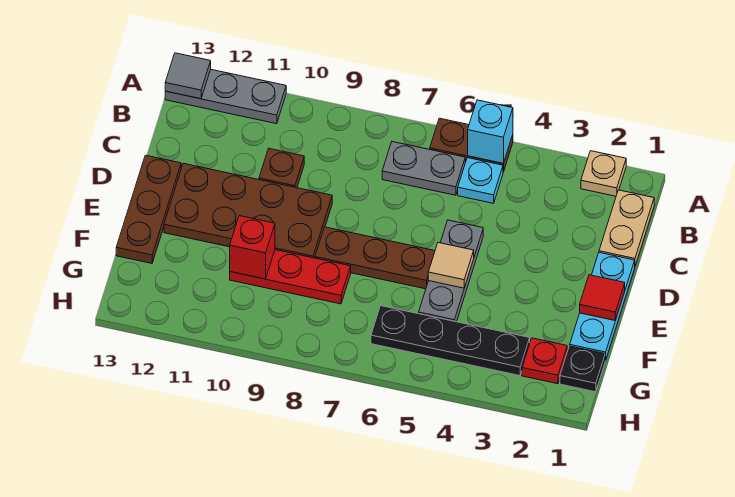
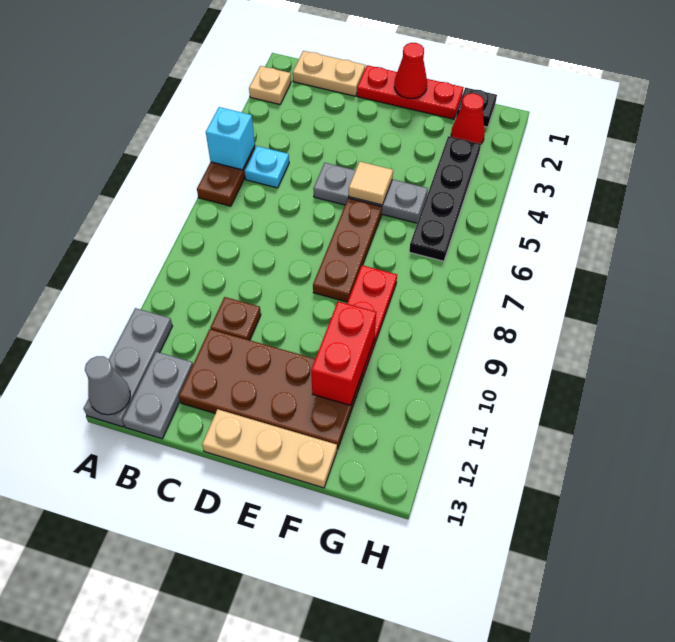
grey 1x1 tile [165,53,211,99] -> grey 1x1 cone [85,356,130,415]
grey 1x2 plate [382,142,465,195] -> grey 1x2 plate moved to [123,352,193,439]
cyan 1x3 plate [570,253,635,360] -> red 1x3 plate [357,65,464,119]
brown 2x4 plate [164,163,332,258] -> brown 2x4 plate turned to [179,329,363,450]
brown 1x3 plate [116,155,181,263] -> tan 1x3 plate [202,409,337,488]
red 1x1 tile [580,275,625,320] -> red 1x1 cone [394,43,427,99]
red 1x1 brick [230,216,275,279] -> red 1x2 brick [311,302,376,405]
red 1x1 plate [522,338,567,384] -> red 1x1 cone [451,93,485,144]

